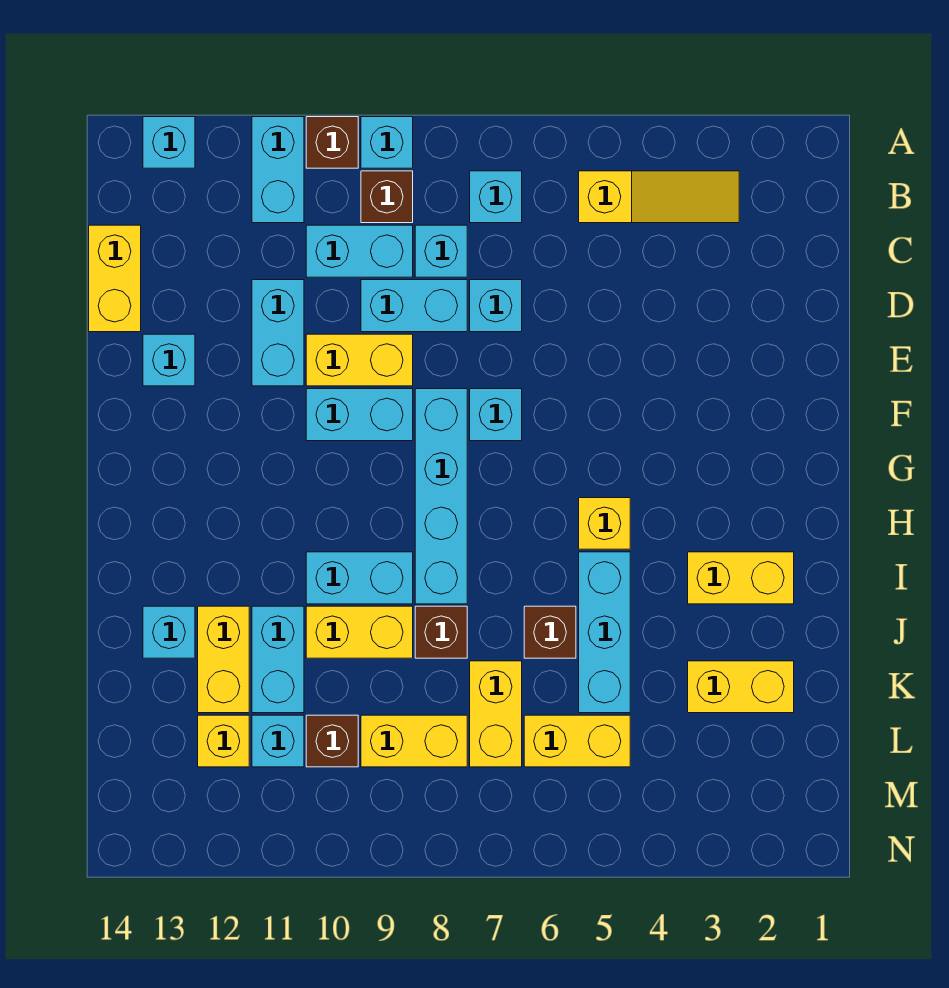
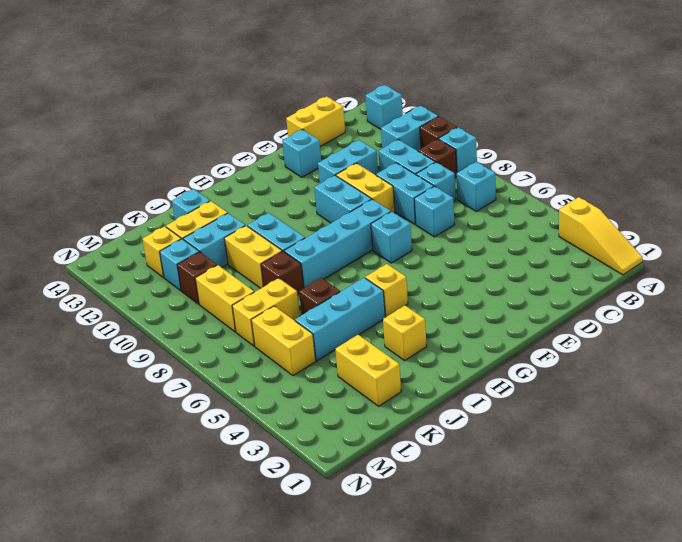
yellow 1x3 slope [579,171,739,223] -> yellow 1x3 slope moved to [559,197,643,275]
yellow 1x2 brick [688,552,794,604] -> yellow 1x1 brick [383,306,427,360]

